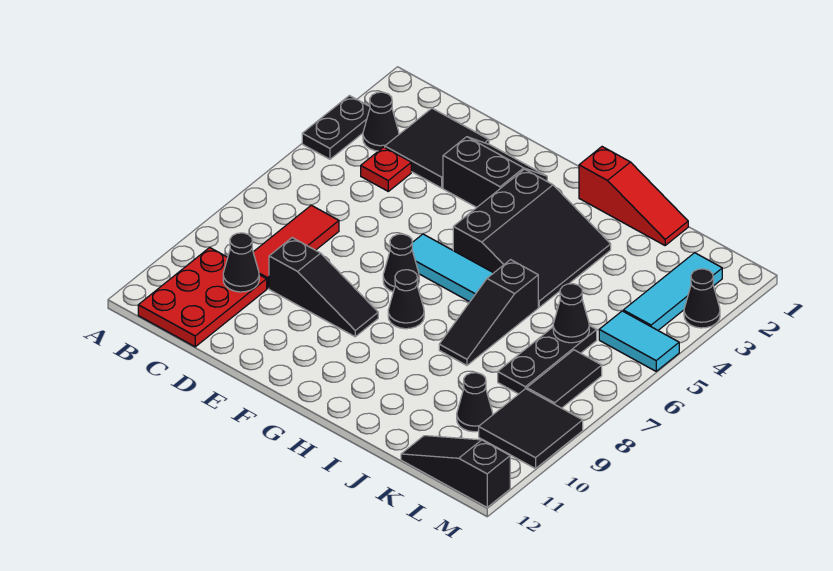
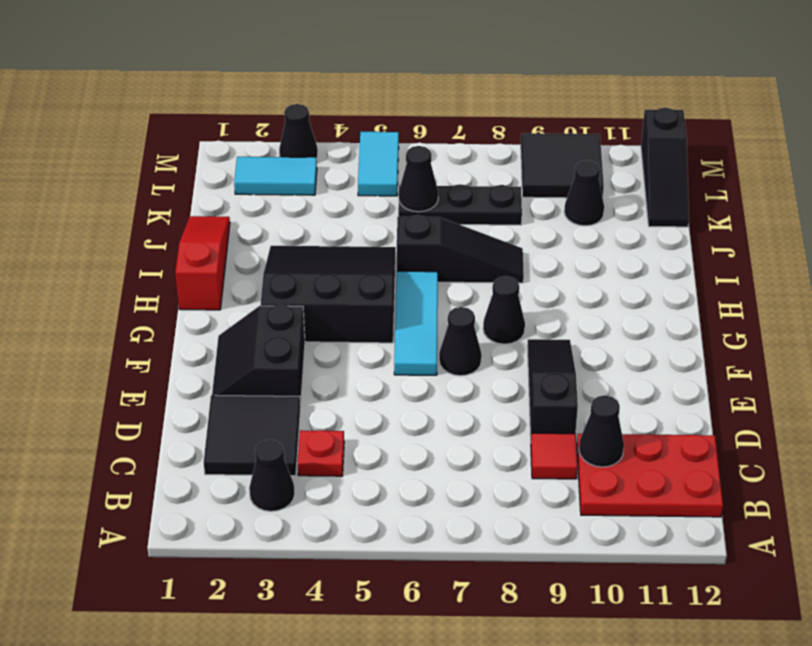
black 1x2 plate [302,96,370,159] -> none
red 1x3 tile [253,205,339,288] -> red 1x1 tile [531,433,577,479]
cyan 1x3 tile [623,253,722,330] -> cyan 1x2 tile [234,157,317,195]
black 1x2 tile [527,350,602,408] -> none

